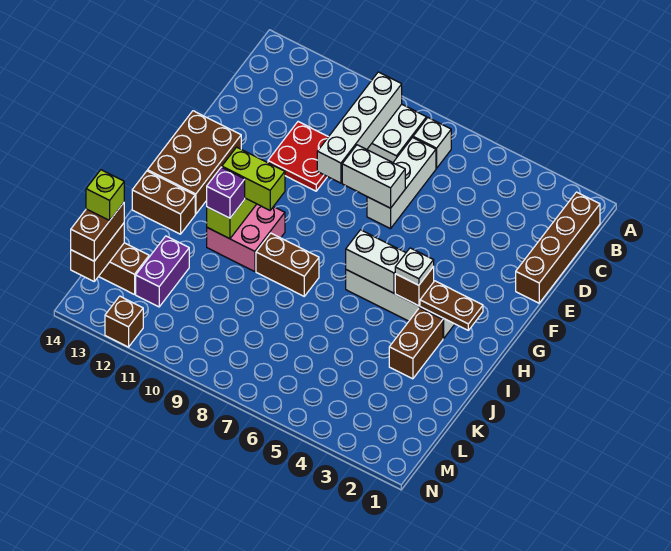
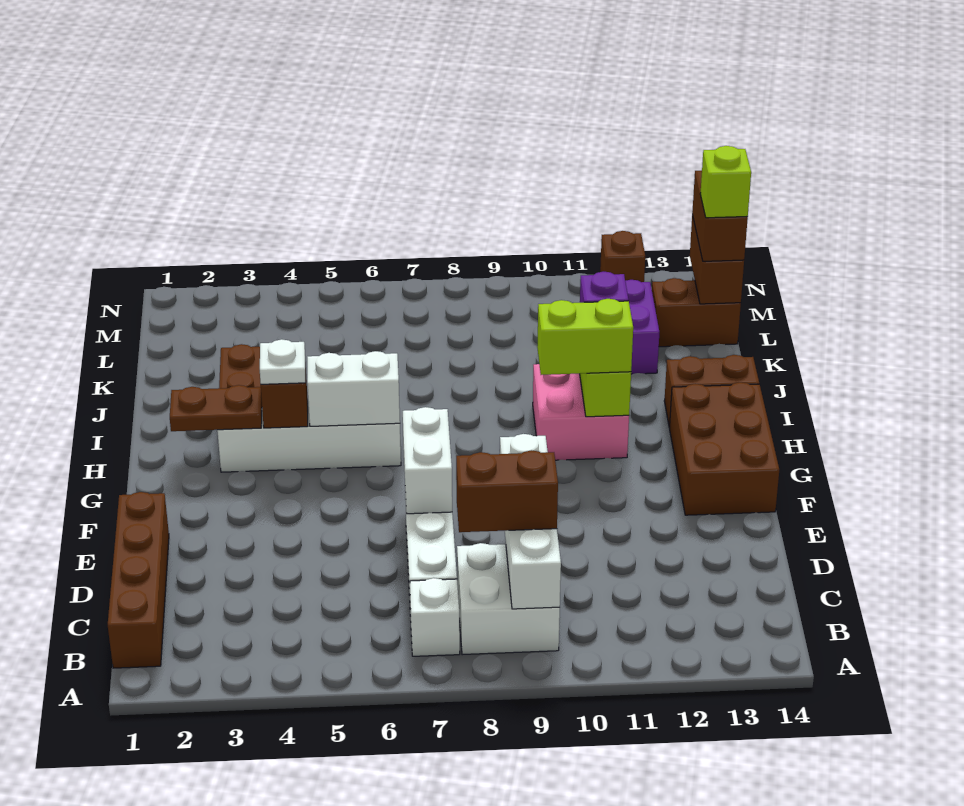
red 2x2 plate [268,122,328,191] -> none
white 1x2 brick [342,145,405,208] -> white 1x2 brick turned to [403,407,452,514]
brown 1x2 brick [256,233,319,296] -> brown 1x2 brick moved to [456,450,558,532]

